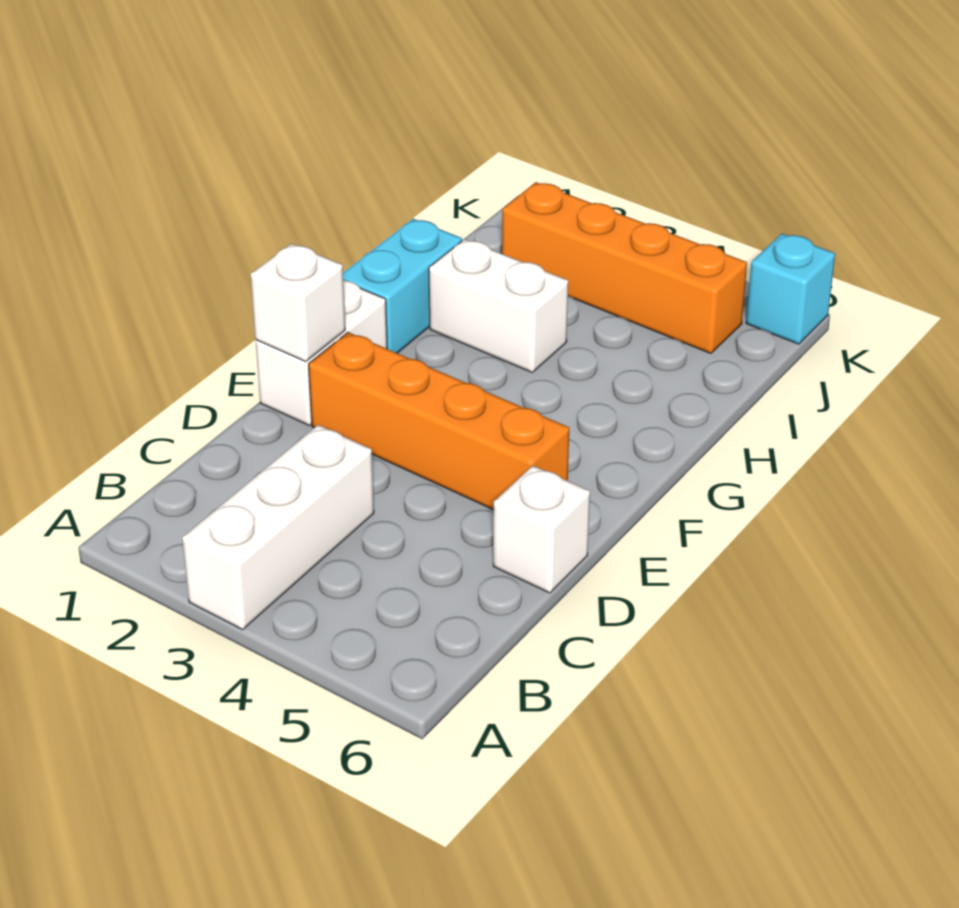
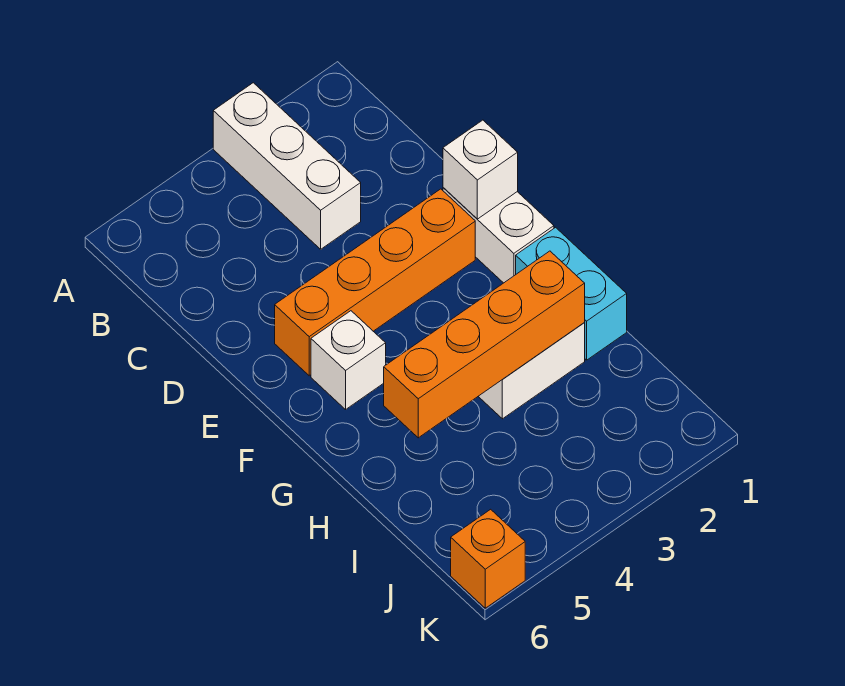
white 1x1 brick [493,466,590,593] -> white 1x1 brick moved to [311,311,386,409]
orange 1x4 brick [502,182,747,354] -> orange 1x4 brick moved to [384,251,585,438]
cyan 1x1 brick [746,234,835,344] -> orange 1x1 brick [451,509,525,608]

